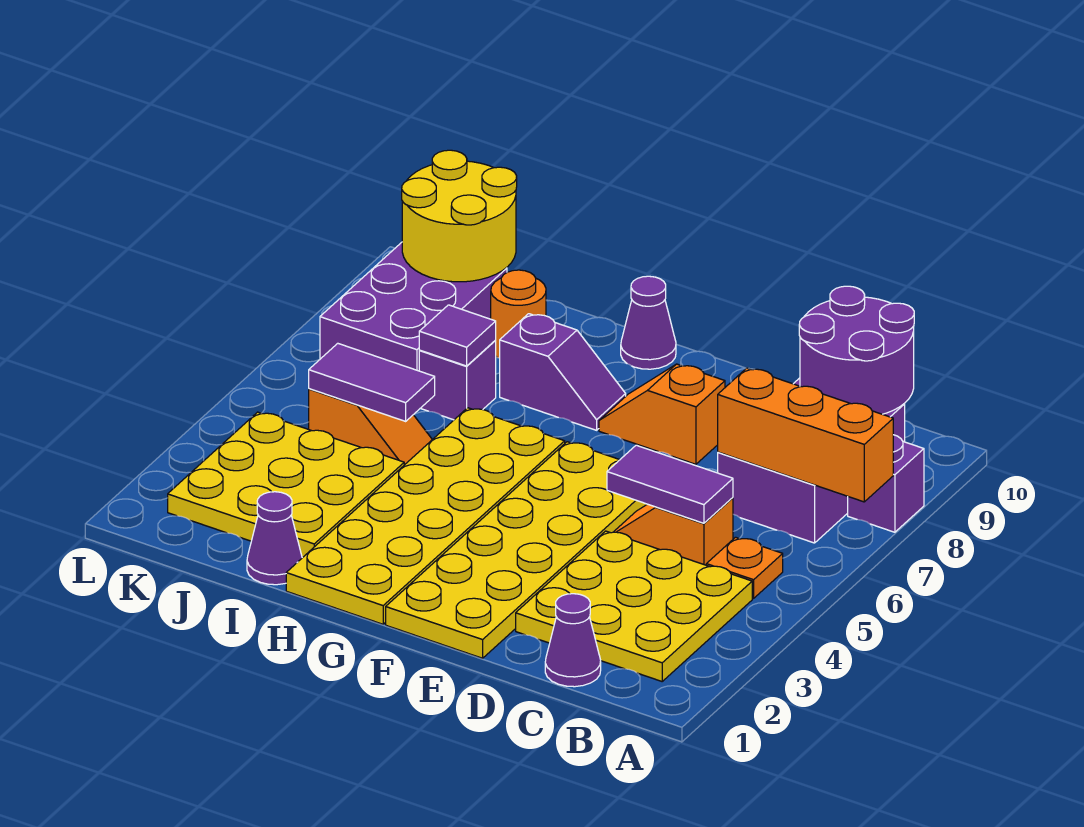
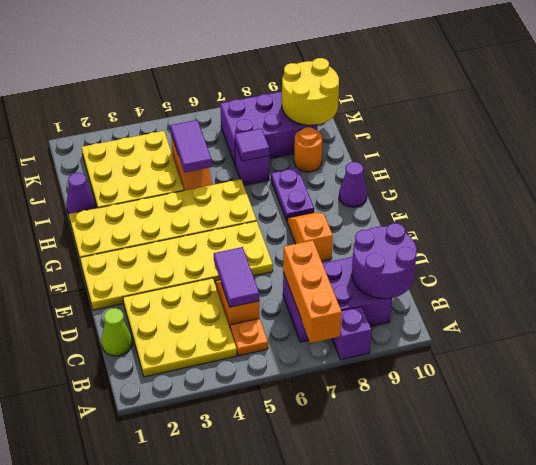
purple 1x1 cone [545,594,601,687] -> lime 1x1 cone [101,308,132,356]
purple 1x2 slope [500,314,626,430] -> purple 1x2 plate [271,168,314,220]

